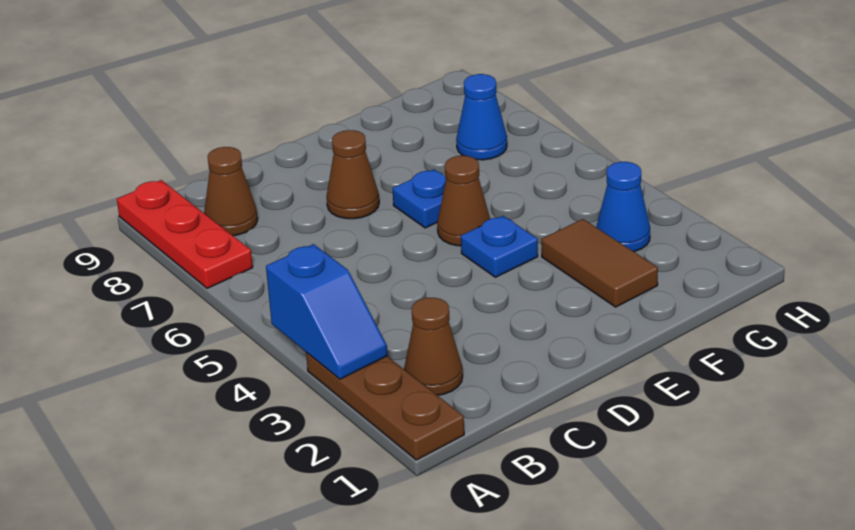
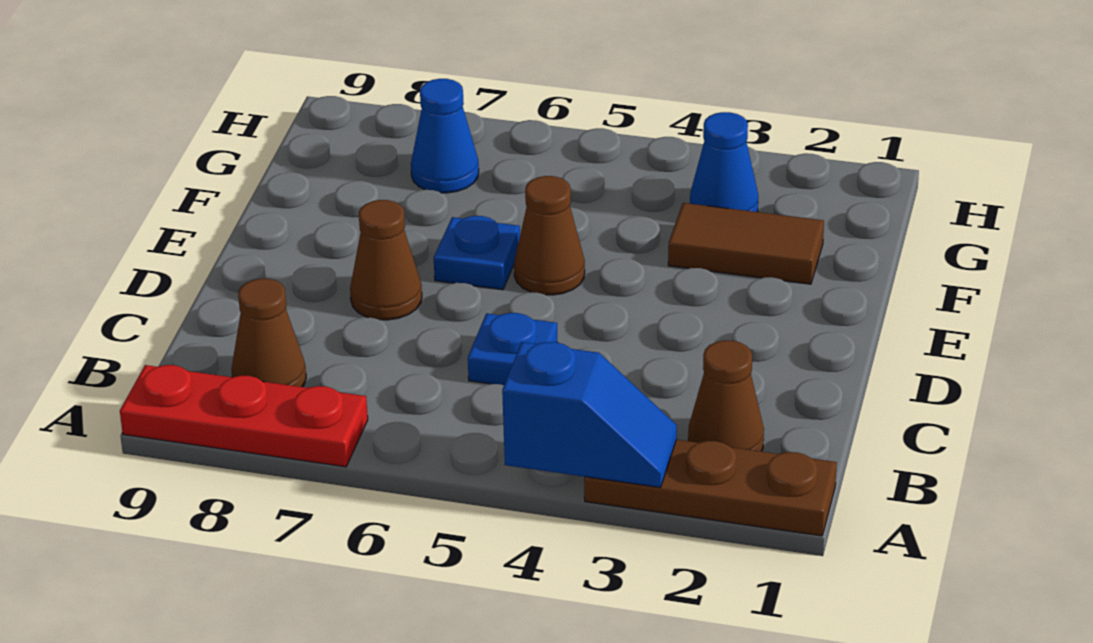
blue 1x1 plate [461,216,538,277] -> blue 1x1 plate moved to [468,313,558,385]

